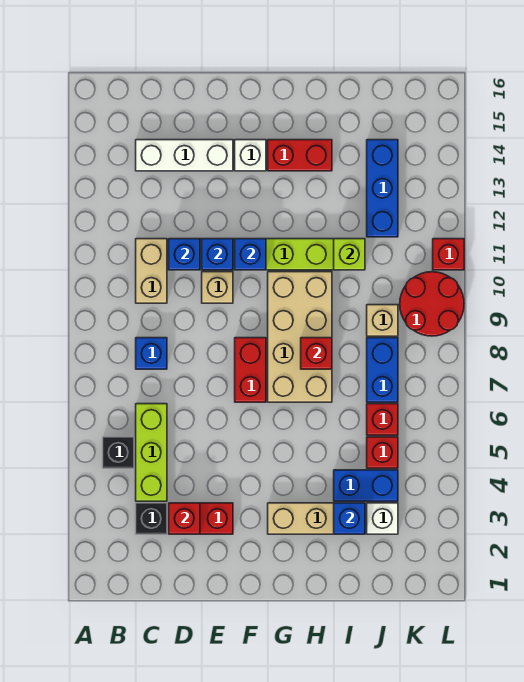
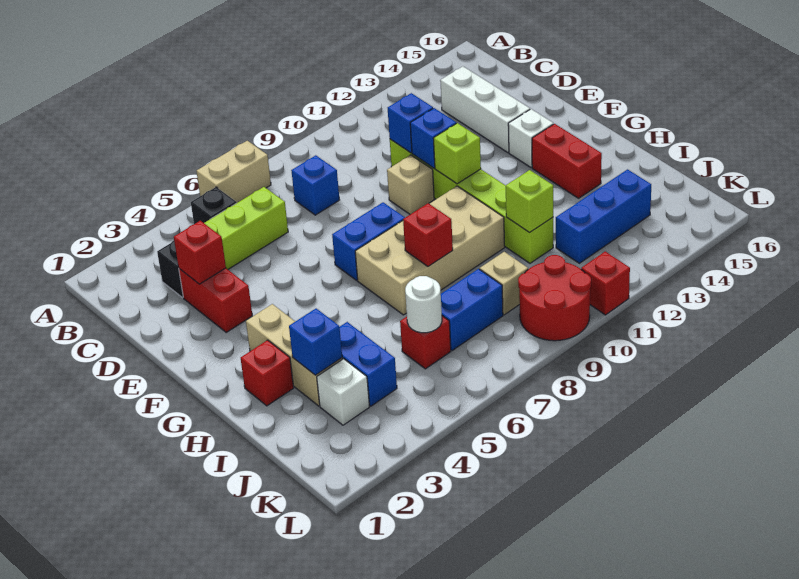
tan 1x2 brick [136,239,167,303] -> tan 1x2 brick moved to [196,141,271,203]
red 1x2 brick [235,338,266,402] -> blue 1x2 brick [332,202,405,280]
blue 1x1 brick [235,239,266,270] -> lime 1x1 brick [433,123,481,184]
red 1x1 brick [367,437,398,468] -> red 1x1 brick moved to [241,340,294,406]
none -> white 1x1 round brick [405,276,442,333]

